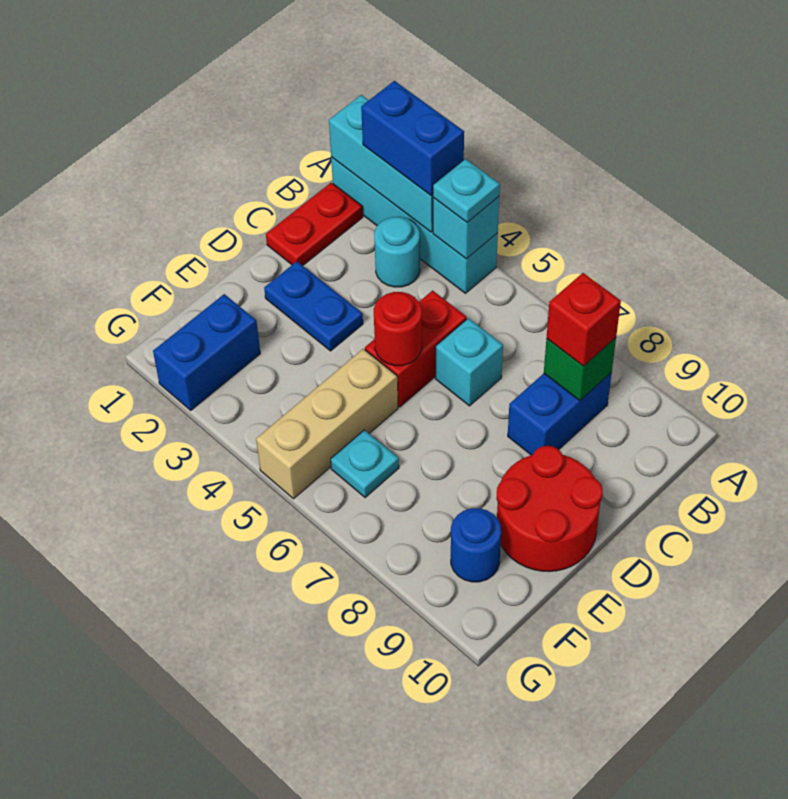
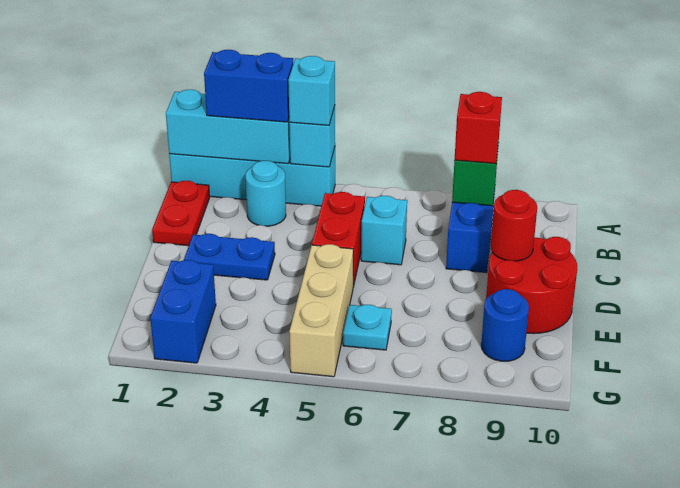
cyan 1x1 plate [433,159,500,222] -> cyan 1x1 brick [288,56,335,125]
red 1x1 round brick [374,292,422,366] -> red 1x1 round brick moved to [491,190,537,261]

